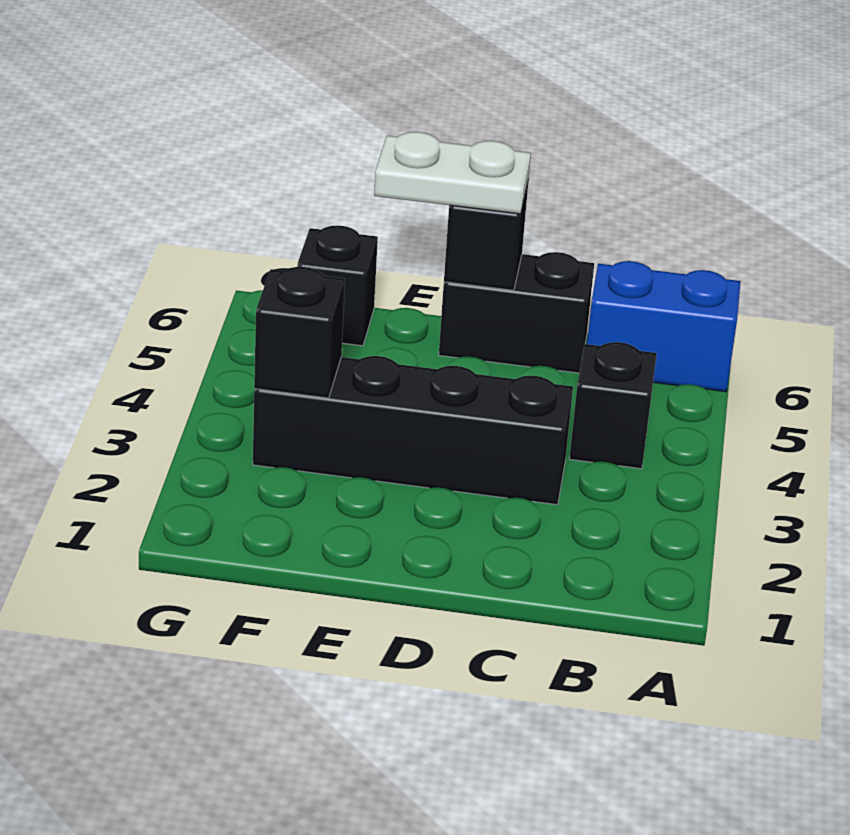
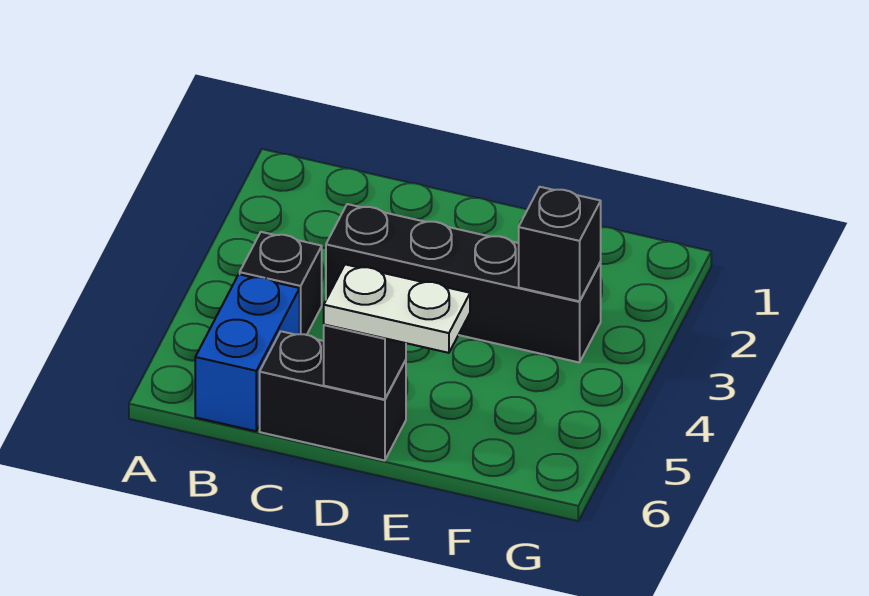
blue 1x2 brick [587,261,741,392] -> blue 1x2 brick turned to [195,274,300,431]
black 1x1 brick [297,225,378,346] -> none

